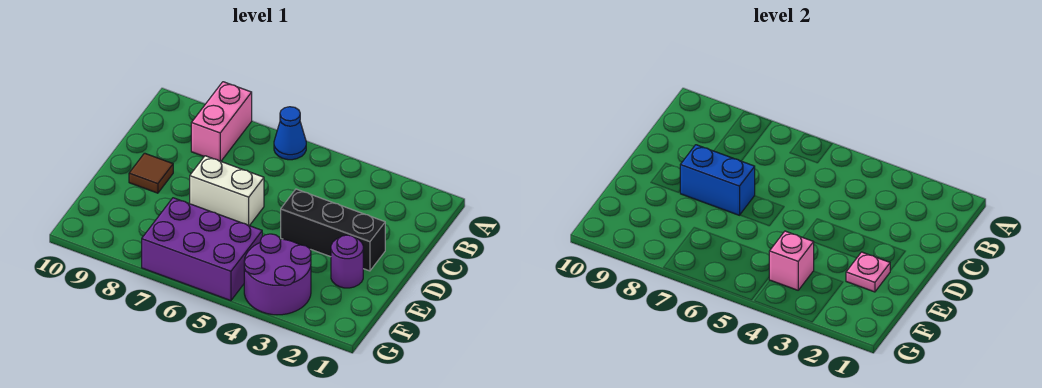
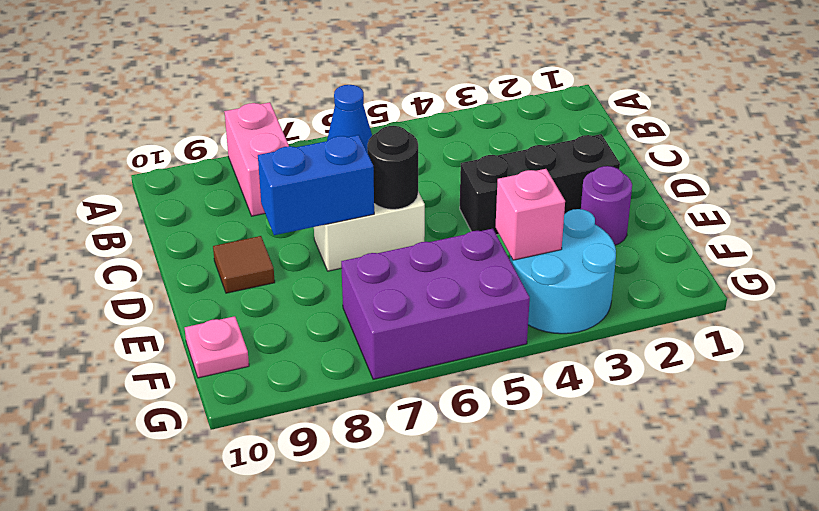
none -> black 1x1 round brick [367,126,418,209]
pink 1x1 plate [846,252,891,292] -> pink 1x1 plate moved to [185,316,249,378]
purple 2x2 round brick [244,234,311,315] -> cyan 2x2 round brick [510,209,616,334]

